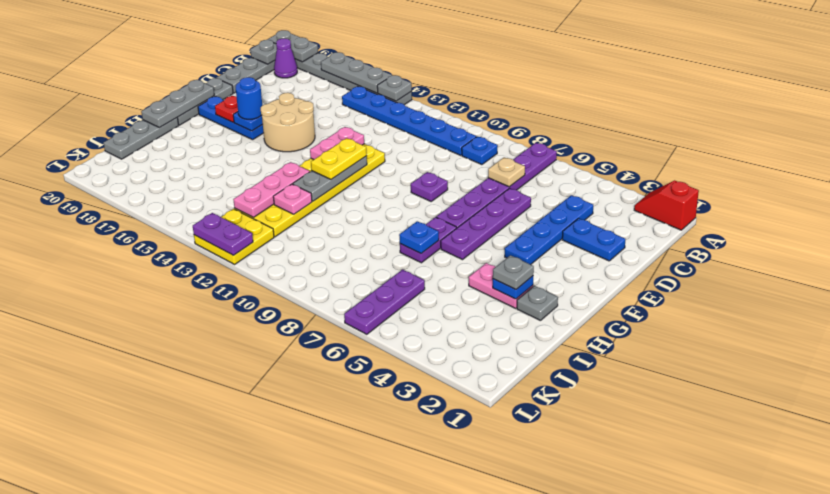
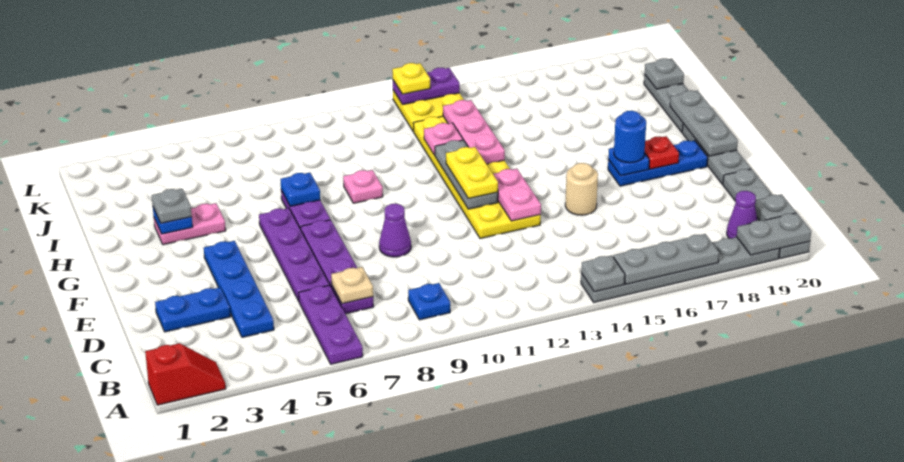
purple 1x6 plate [436,143,557,228] -> purple 1x4 plate [301,220,374,314]
blue 1x6 plate [342,87,476,156] -> none
purple 1x1 plate [411,172,448,201] -> purple 1x1 cone [379,204,411,257]
tan 2x2 round brick [261,93,315,152] -> tan 1x1 round brick [565,163,598,215]
grey 1x1 plate [517,286,558,321] -> grey 1x1 plate moved to [645,58,684,89]
none -> pink 1x1 plate [343,170,383,203]
purple 1x3 plate [344,270,425,334] -> purple 1x3 plate moved to [299,285,363,364]
none -> yellow 1x1 plate [392,63,430,94]

